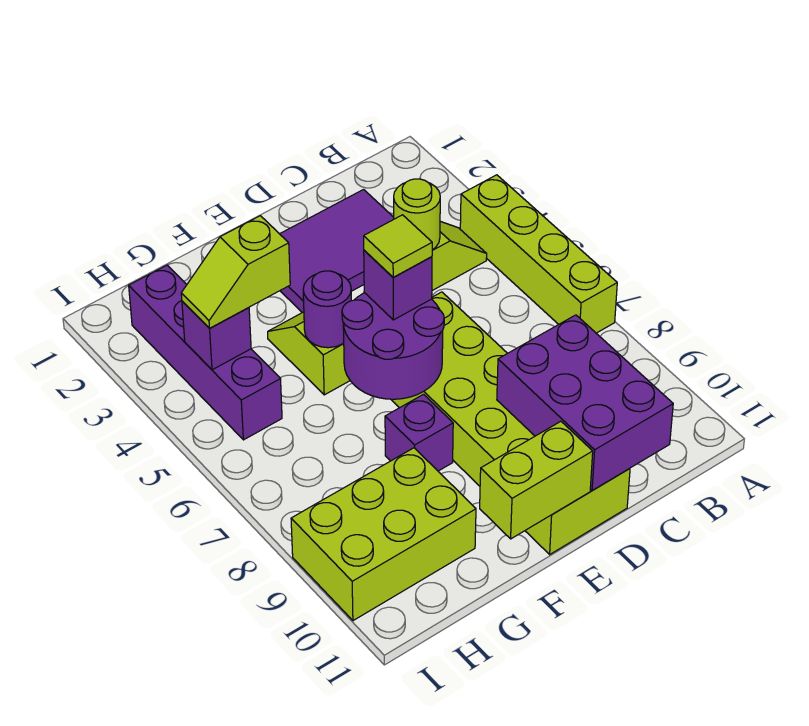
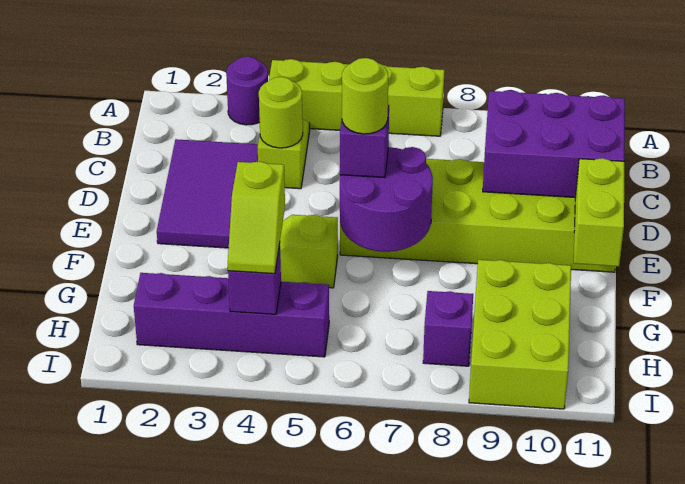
lime 1x1 tile [364,215,432,277] -> lime 1x1 round brick [342,58,388,134]
purple 1x1 round brick [303,271,351,348] -> purple 1x1 round brick moved to [226,57,268,125]
purple 1x1 brick [385,394,453,471] -> purple 1x1 brick moved to [423,291,473,366]

